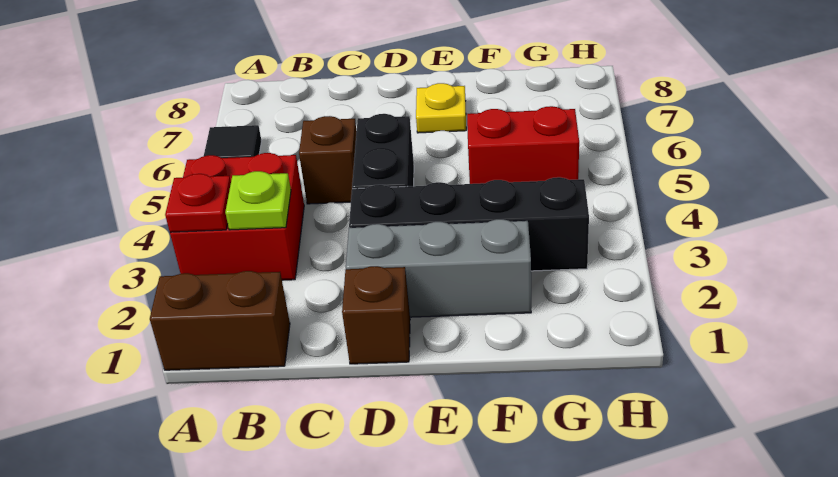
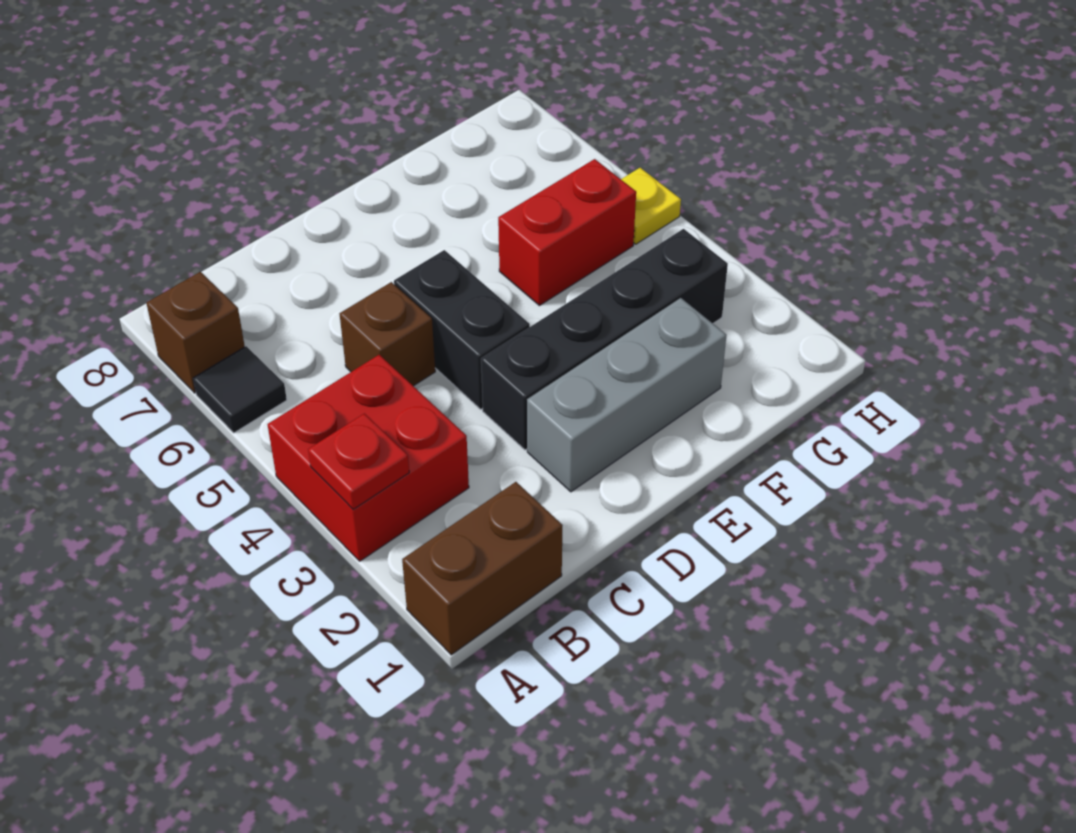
lime 1x1 plate [225,171,291,230] -> none
brown 1x1 brick [342,266,410,364] -> brown 1x1 brick moved to [146,272,245,393]
yellow 1x1 plate [416,83,466,133] -> yellow 1x1 plate moved to [621,168,681,244]

